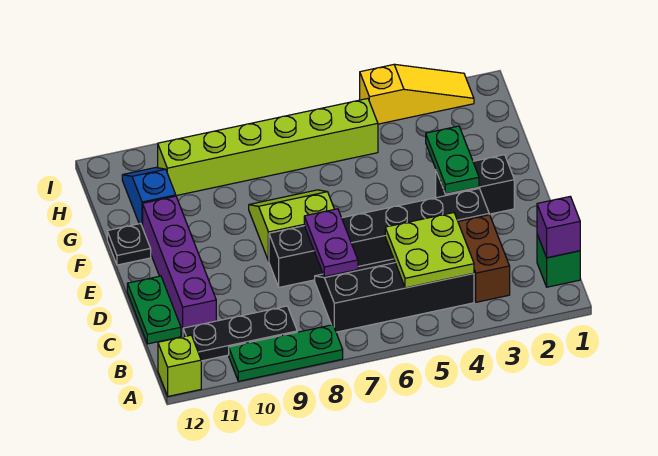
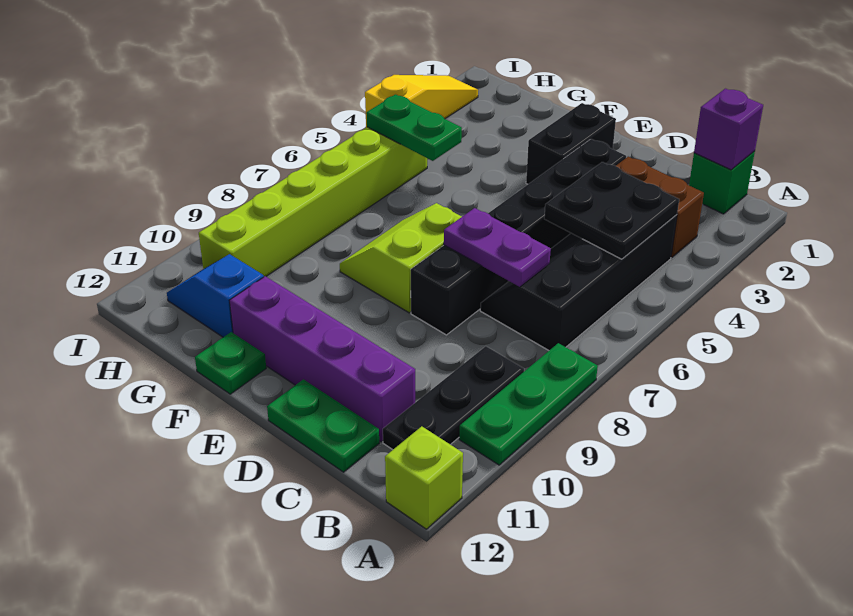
lime 2x2 plate [385,213,474,288] -> black 2x2 plate [544,162,679,259]
green 1x2 plate [426,126,479,194] -> green 1x2 plate moved to [366,94,462,161]
black 1x1 plate [107,223,151,265] -> green 1x1 plate [195,332,266,394]

